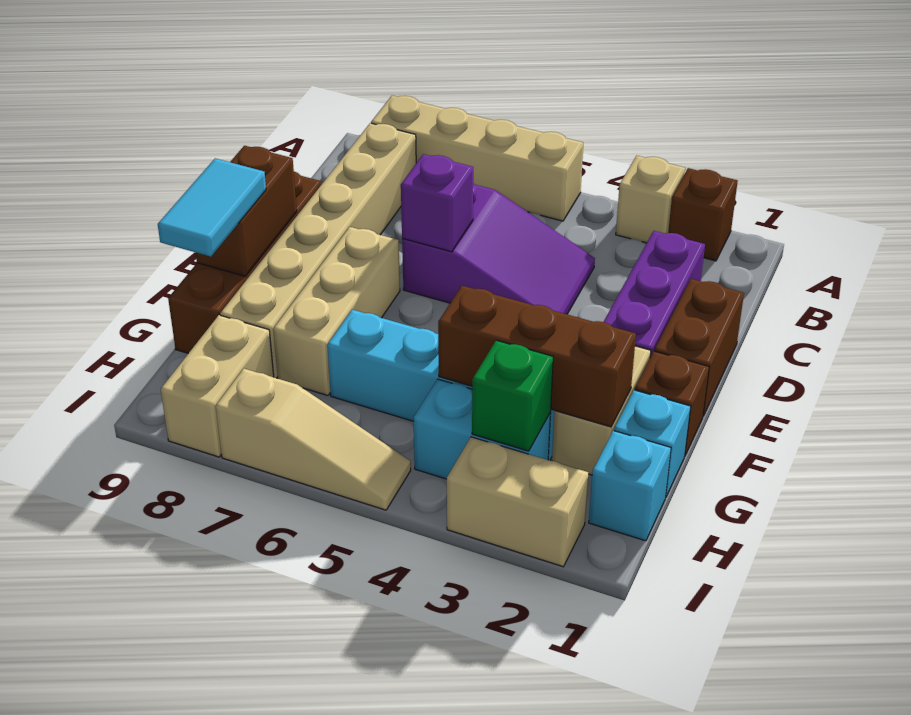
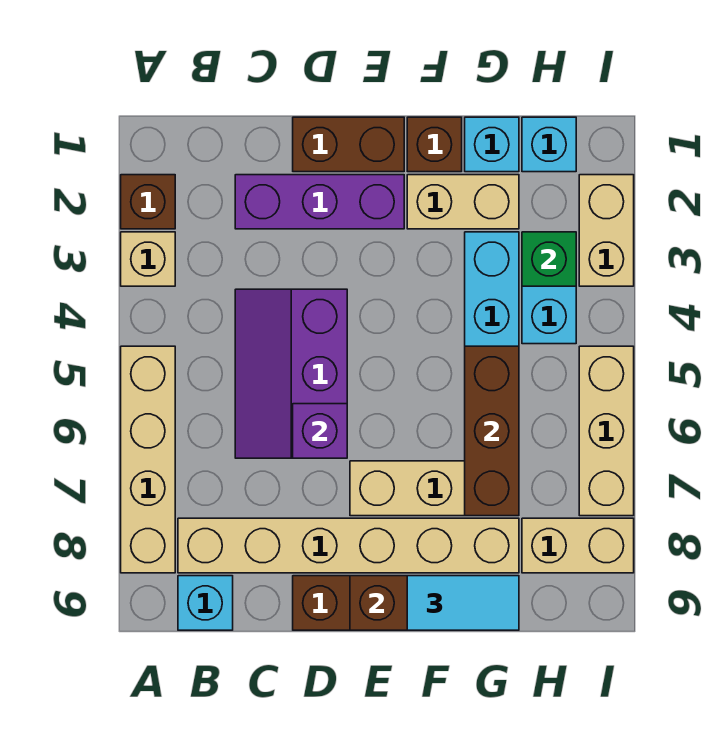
none -> cyan 1x1 brick [178,576,233,630]
purple 2x3 slope [402,183,595,314] -> purple 2x3 slope turned to [235,289,347,458]
brown 1x3 brick [438,286,636,427] -> brown 1x3 brick moved to [465,346,519,516]
tan 1x3 slope [216,369,411,510] -> tan 1x3 brick [579,346,634,516]

